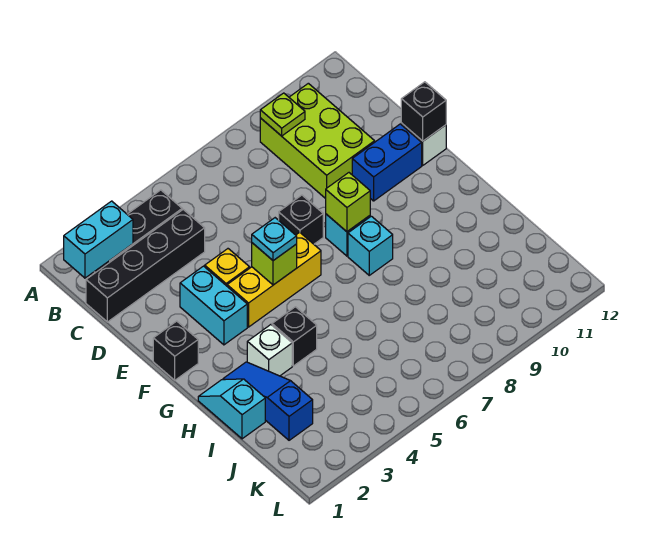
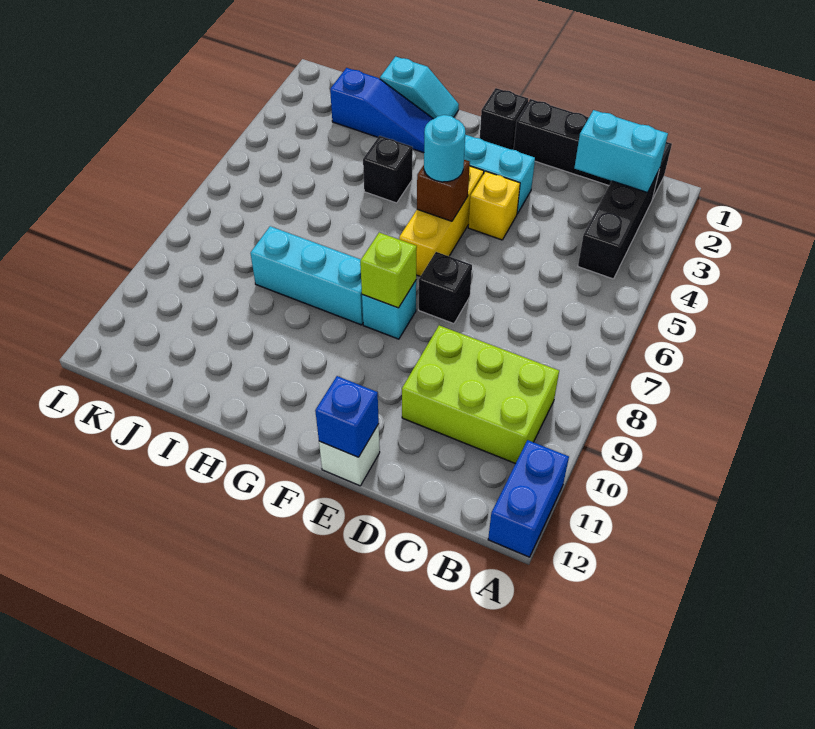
cyan 1x2 brick [64,201,133,278] -> cyan 1x2 brick turned to [574,110,668,193]
lime 1x1 plate [260,93,305,136] -> none
black 1x4 brick [86,210,205,322] -> black 1x4 brick turned to [514,99,672,200]
blue 1x2 brick [352,124,422,201] -> blue 1x2 brick moved to [488,440,569,557]
black 1x1 brick [401,82,446,141] -> blue 1x1 brick [315,376,379,457]
lime 1x1 brick [252,243,297,285] -> brown 1x1 brick [417,160,470,221]
cyan 1x1 plate [252,218,297,261] -> cyan 1x1 round brick [424,115,465,182]
cyan 1x1 brick [348,216,393,275] -> cyan 1x3 brick [250,226,363,325]
white 1x1 brick [247,325,292,376] -> none

